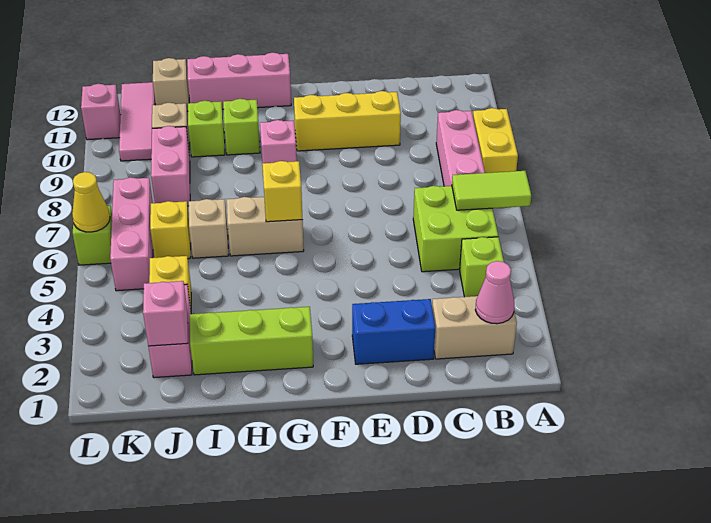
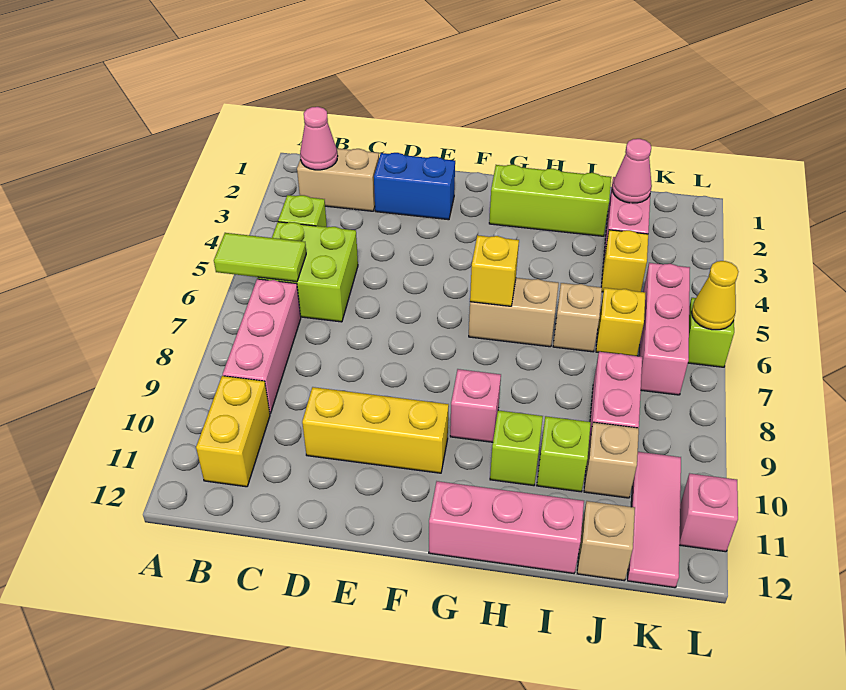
yellow 1x2 brick [473,108,518,173] -> yellow 1x2 brick moved to [196,376,270,487]
pink 1x1 brick [143,281,188,346] -> pink 1x1 cone [612,139,652,203]

